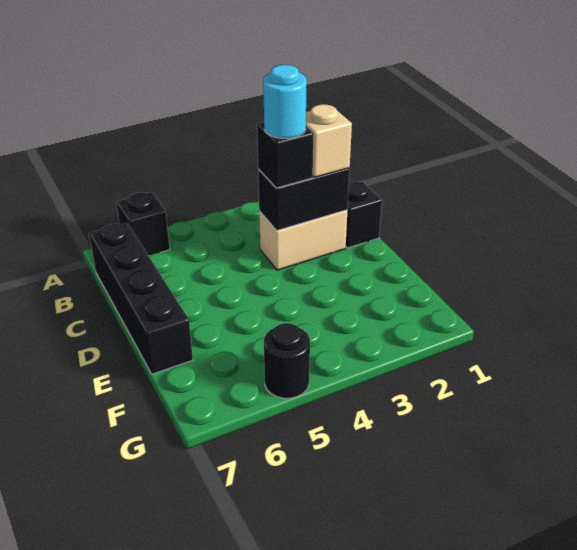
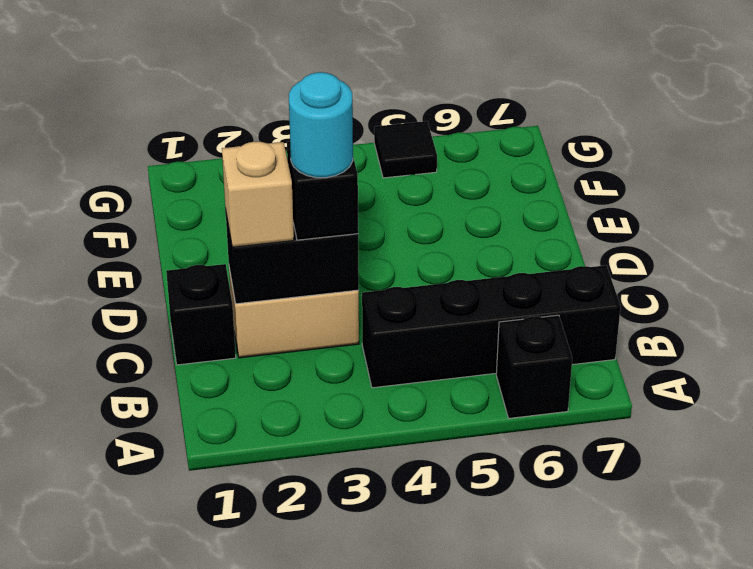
black 1x4 brick [89,223,193,374] -> black 1x4 brick turned to [362,265,621,388]
black 1x1 round brick [264,323,310,398] -> black 1x1 tile [374,121,437,178]

